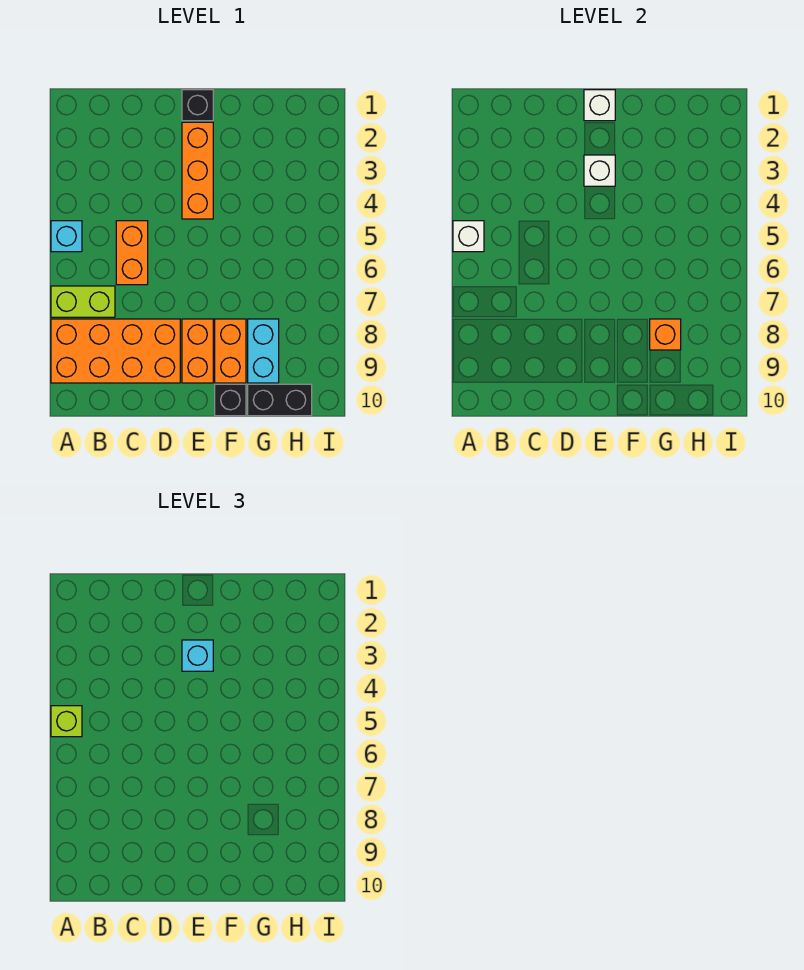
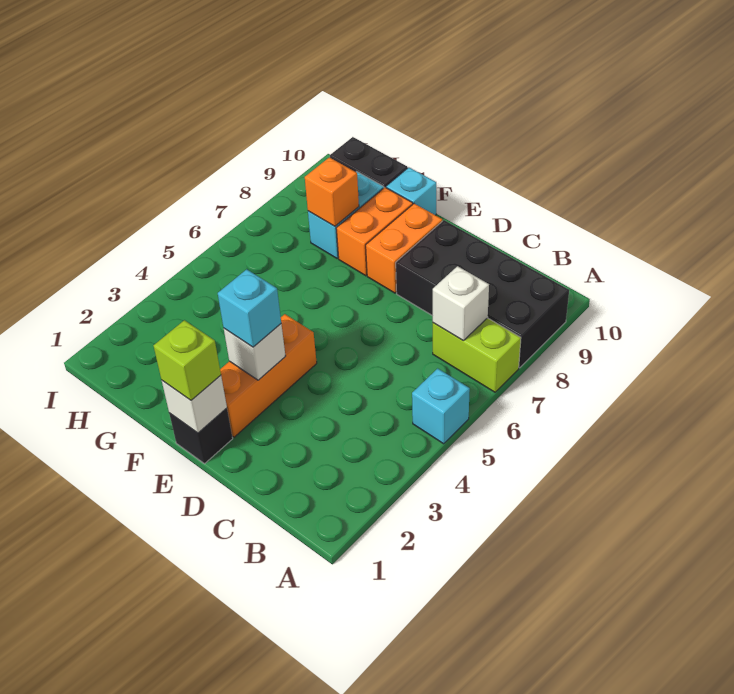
white 1x1 brick [453,221,484,252] -> white 1x1 brick moved to [433,266,489,341]
lime 1x1 brick [51,706,82,737] -> lime 1x1 brick moved to [154,320,221,400]
orange 2x4 brick [51,319,180,383] -> black 2x4 brick [396,220,569,368]
orange 1x2 brick [116,221,148,285] -> none
black 1x1 brick [215,384,246,416] -> cyan 1x1 brick [386,168,436,215]

